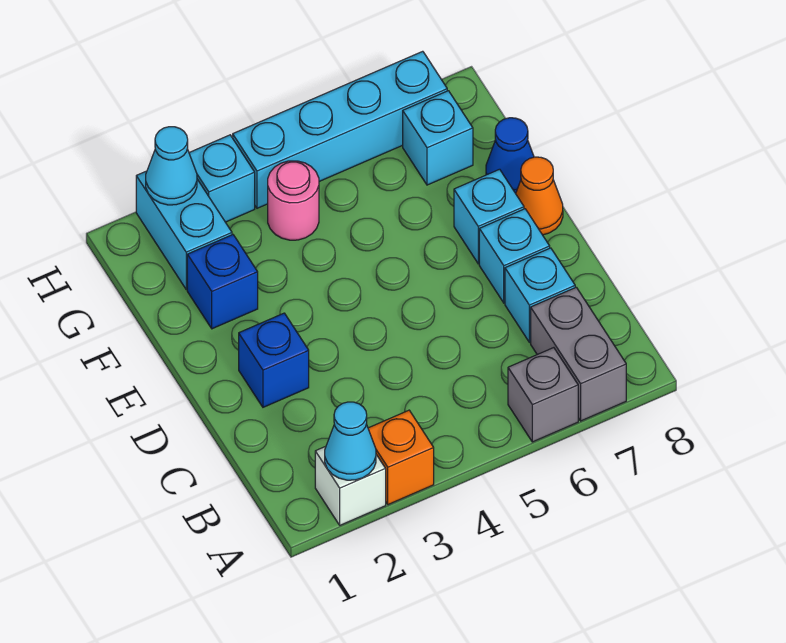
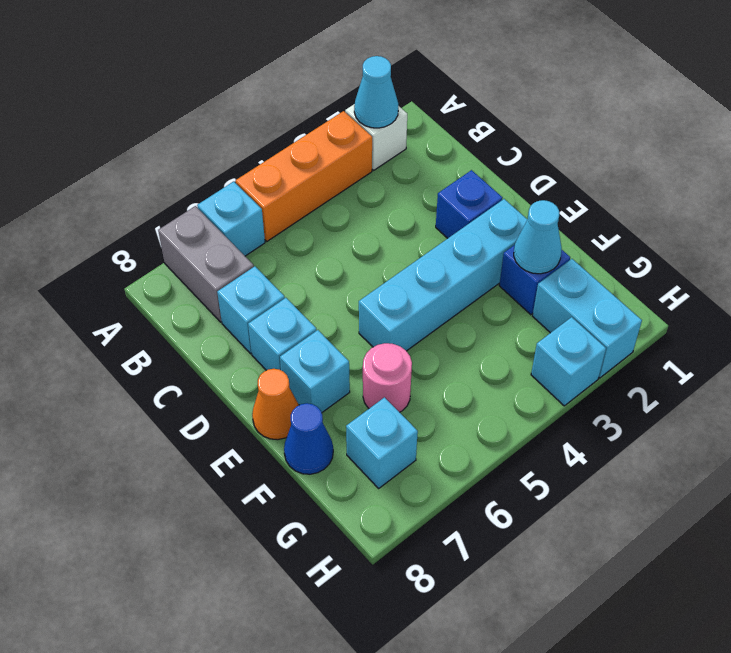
orange 1x1 brick [368,410,434,505] -> orange 1x3 brick [236,111,372,241]
grey 1x1 brick [508,348,578,442] -> cyan 1x1 brick [197,182,265,256]
pink 1x1 round brick [268,161,319,240] -> pink 1x1 round brick moved to [363,343,412,412]
cyan 1x1 cone [146,127,197,205] -> cyan 1x1 cone moved to [514,200,562,274]
cyan 1x4 brick [233,51,447,208] -> cyan 1x4 brick moved to [359,199,528,351]

